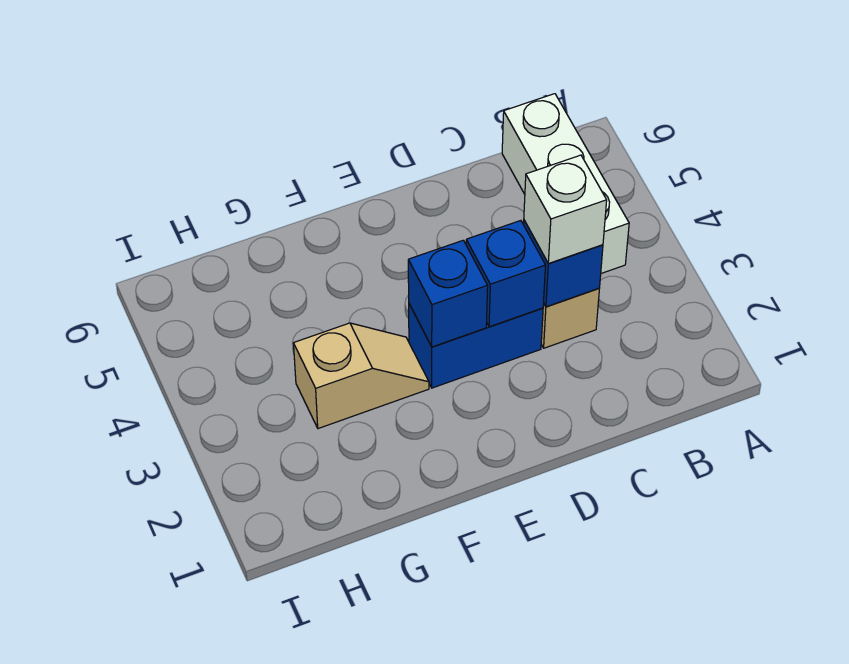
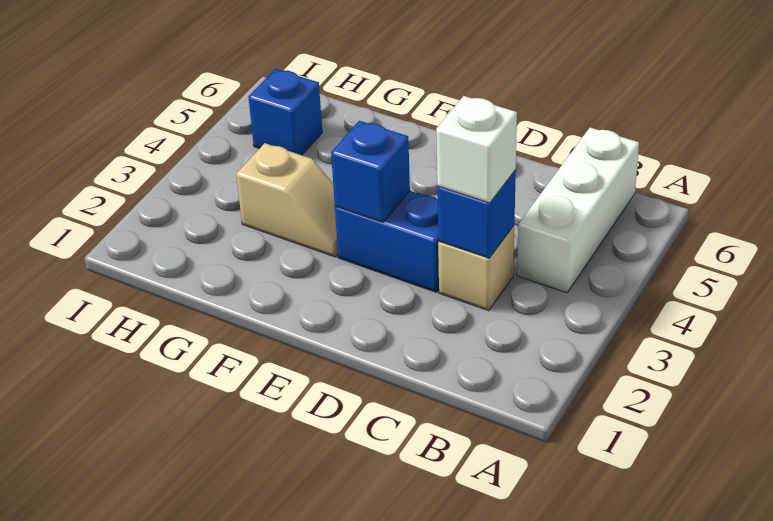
blue 1x1 brick [466,221,546,327] -> blue 1x1 brick moved to [248,69,322,155]

